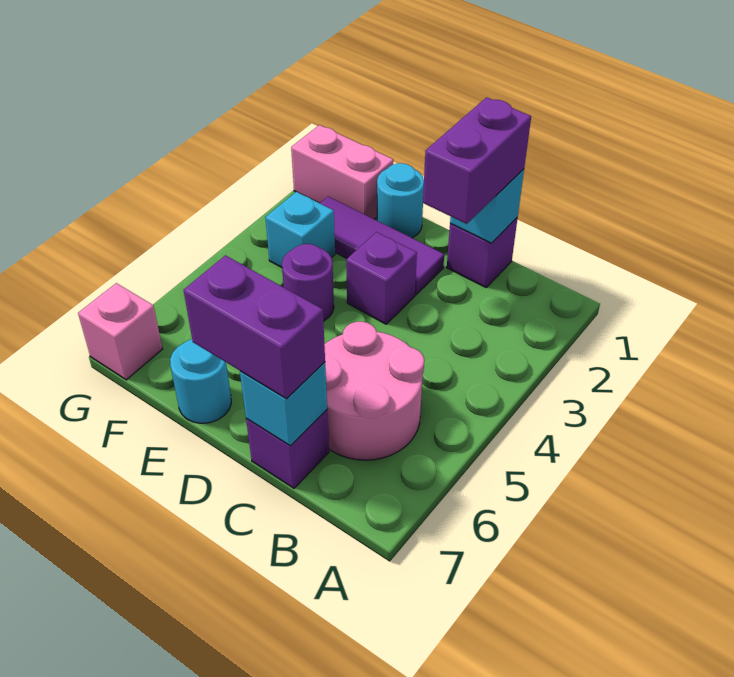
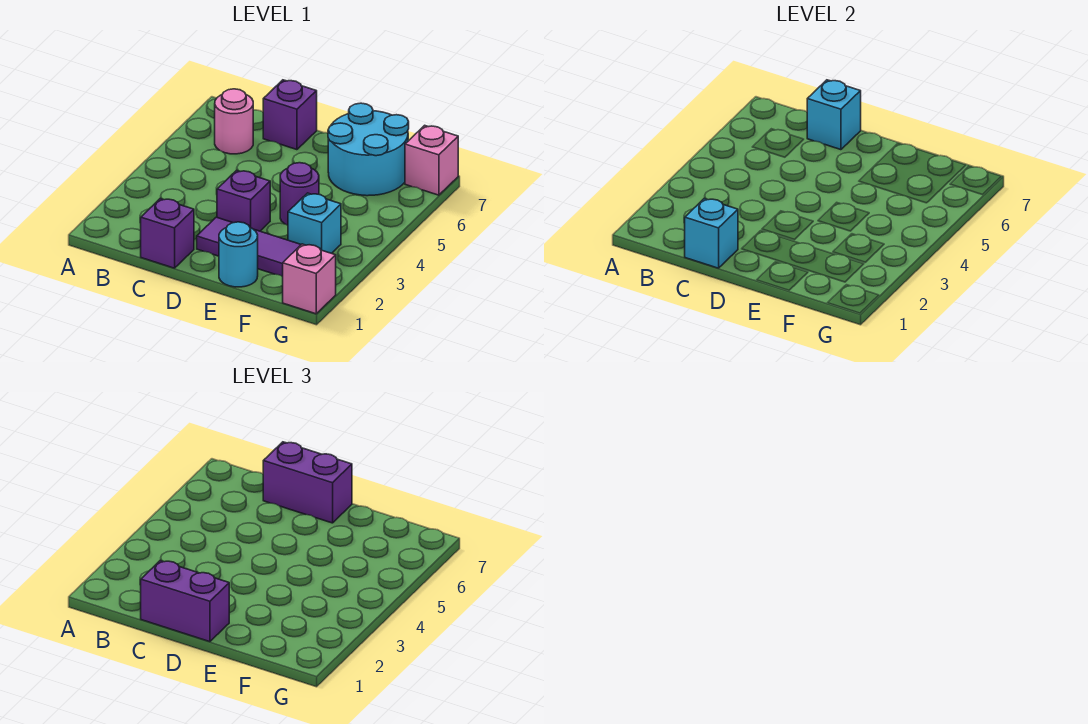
pink 2x2 round brick [324,322,424,460] -> pink 1x1 round brick [215,89,253,154]
purple 1x2 brick [423,97,531,224] -> purple 1x2 brick turned to [141,560,229,642]
cyan 1x1 round brick [170,339,231,423] -> cyan 2x2 round brick [328,103,409,196]
pink 1x2 brick [291,125,393,219] -> pink 1x1 brick [283,244,336,314]

